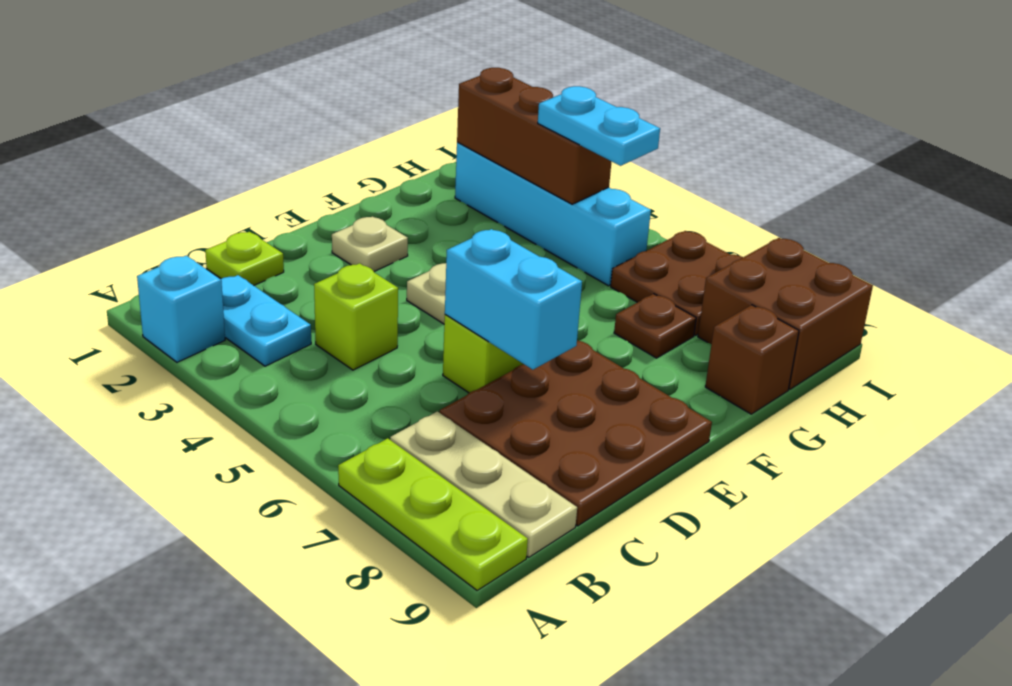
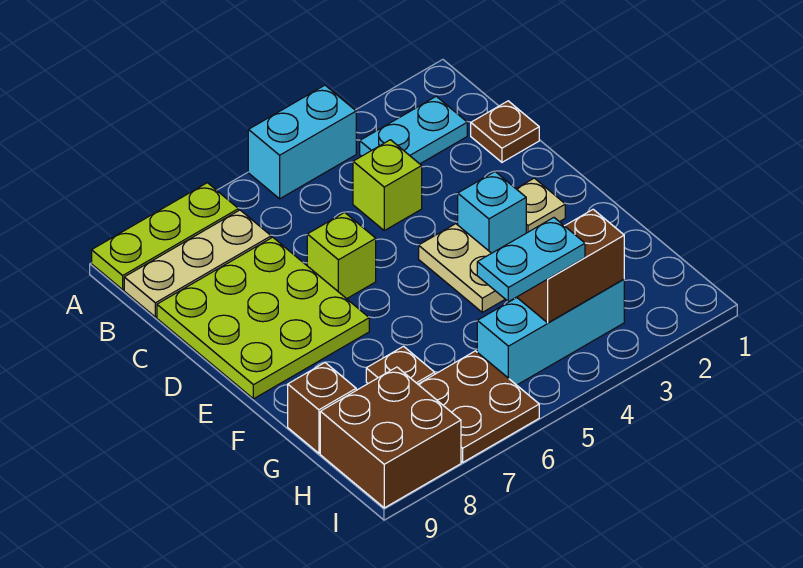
cyan 1x1 brick [137,256,225,362] -> cyan 1x1 brick moved to [458,172,526,253]
lime 1x1 plate [205,232,284,285] -> brown 1x1 plate [471,101,539,162]
brown 3x3 plate [440,341,712,526] -> lime 3x3 plate [157,237,369,399]
cyan 1x2 brick [445,229,582,370] -> cyan 1x2 brick moved to [248,85,356,199]
cyan 1x4 brick [455,142,651,286] -> cyan 1x3 brick [477,279,624,385]
brown 1x3 brick [457,68,611,204] -> brown 1x2 brick [517,209,624,323]

